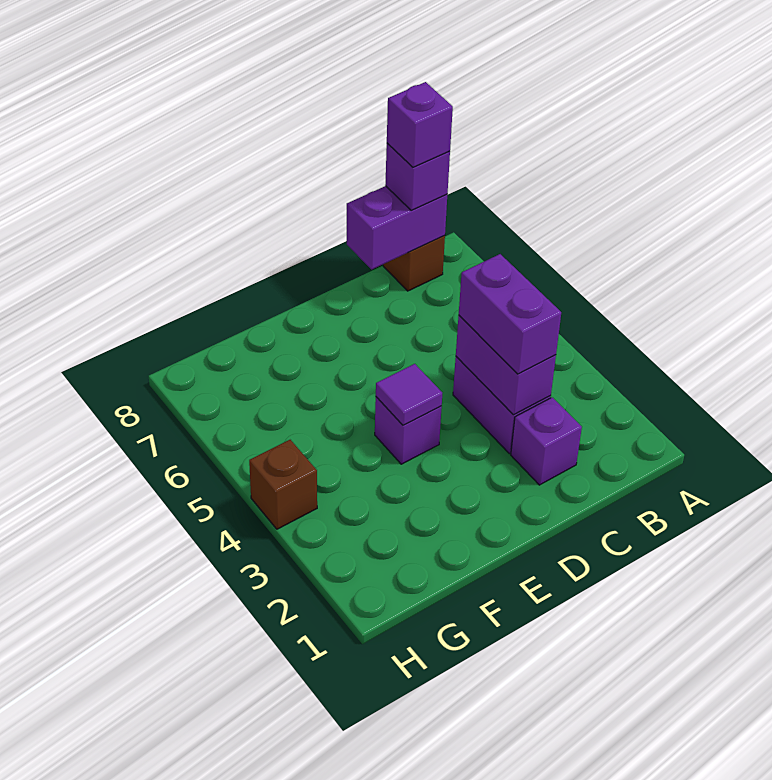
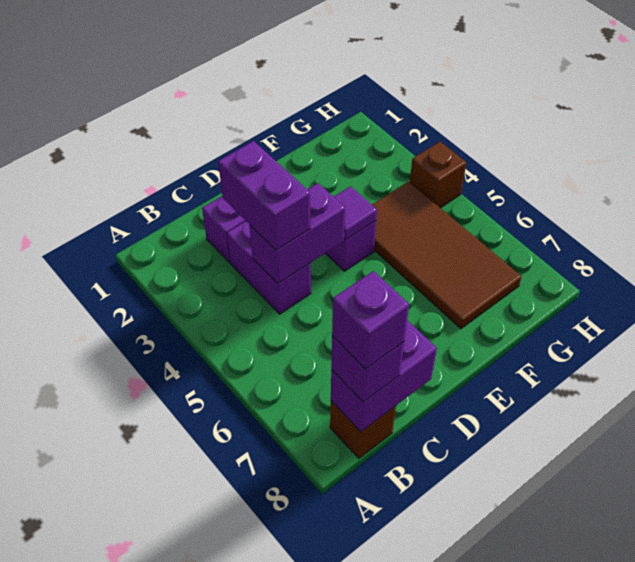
purple 1x2 brick [456,316,556,415] -> purple 1x2 brick turned to [250,183,345,284]
none -> brown 2x4 tile [372,182,522,329]

